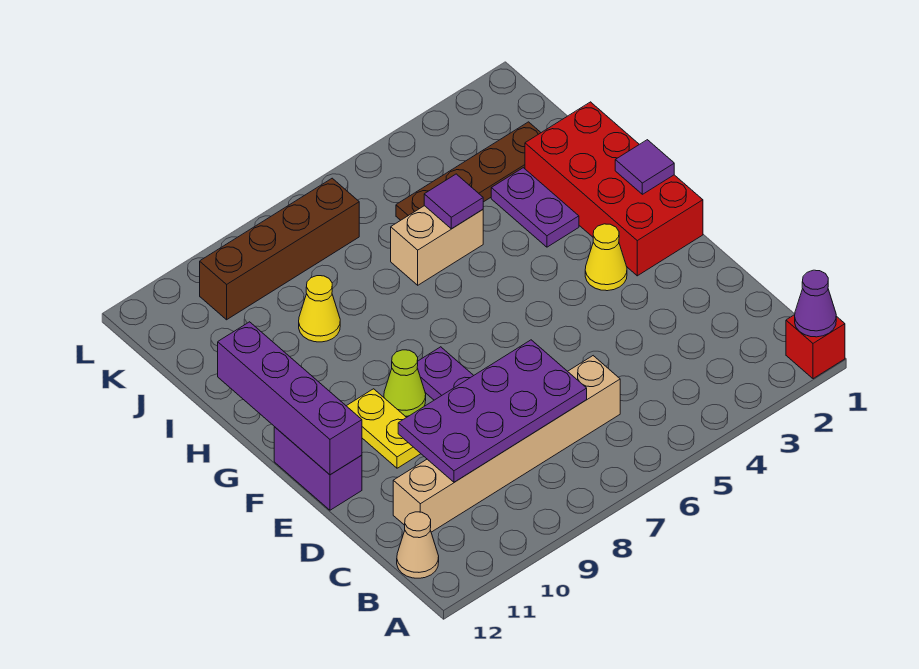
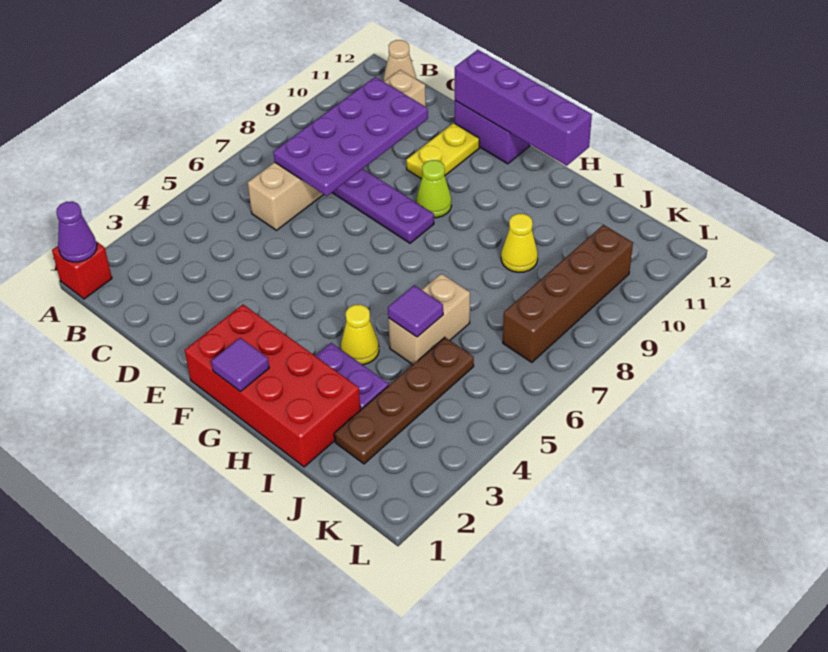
yellow 1x2 plate [347,389,421,468] -> yellow 1x2 plate turned to [406,123,479,179]
yellow 1x1 cone [585,224,627,291] -> yellow 1x1 cone moved to [341,305,379,365]

